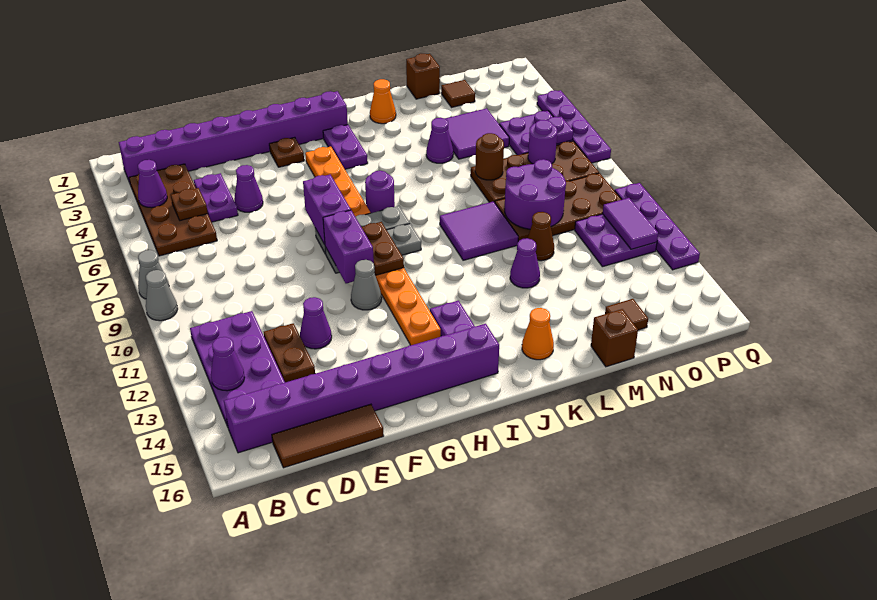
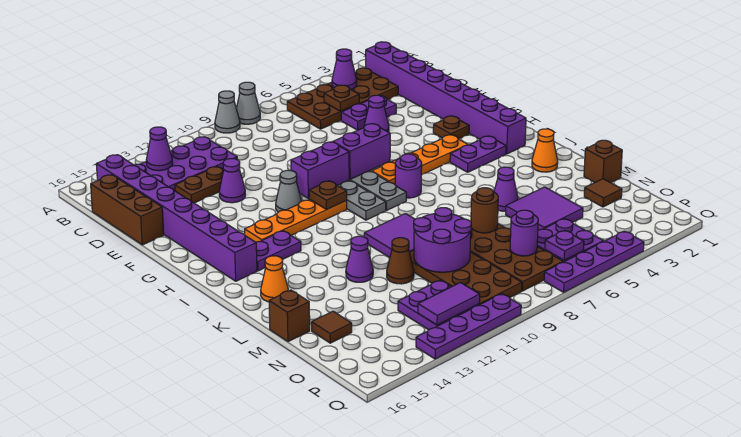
brown 1x3 tile [272,404,384,468] -> brown 1x3 brick [91,175,164,245]
brown 1x2 plate [362,222,404,275] -> brown 1x1 plate [309,181,347,209]

